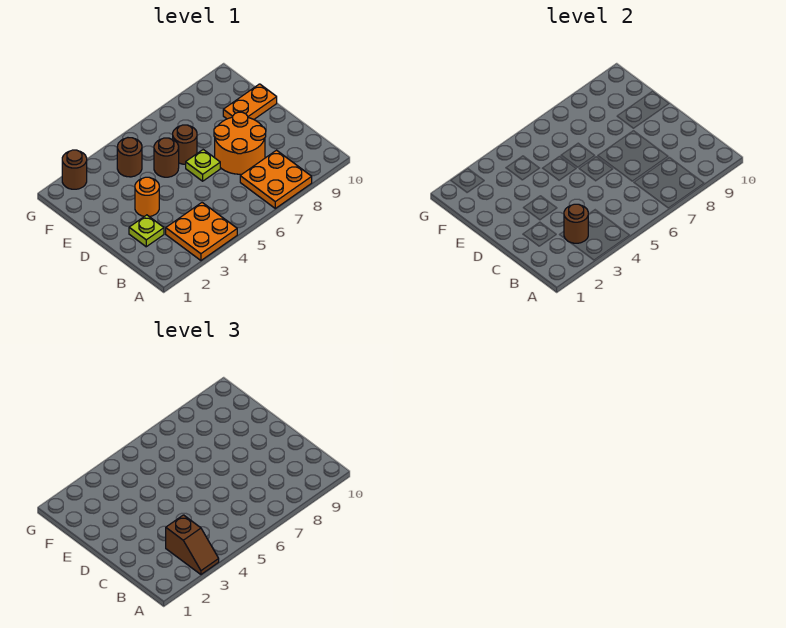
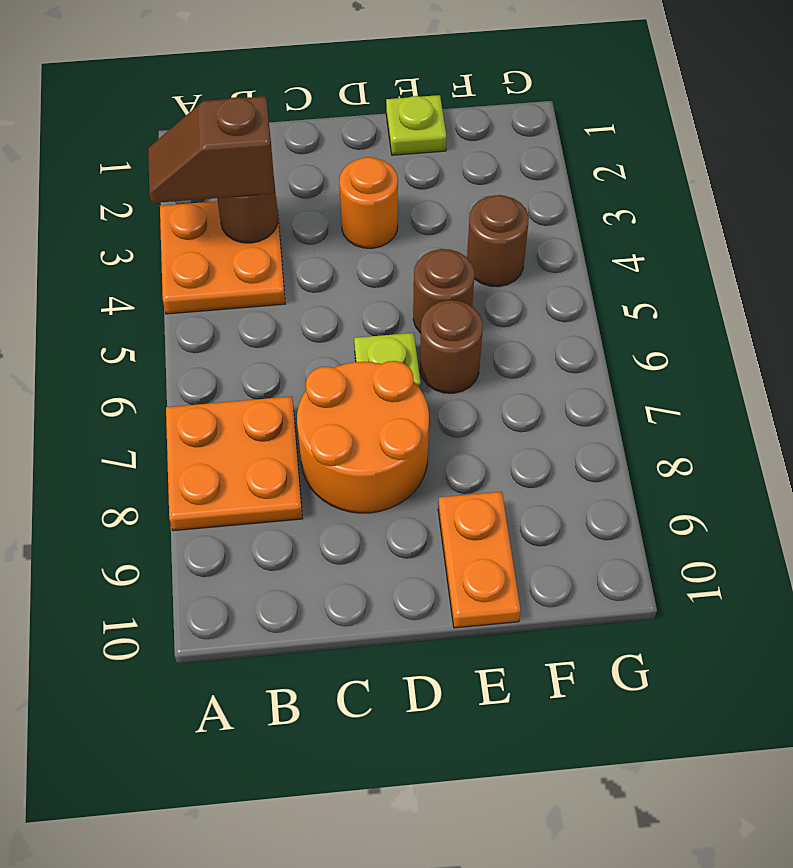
lime 1x1 plate [129,215,164,247] -> lime 1x1 plate moved to [386,95,447,155]
brown 1x1 round brick [62,150,87,189] -> none

